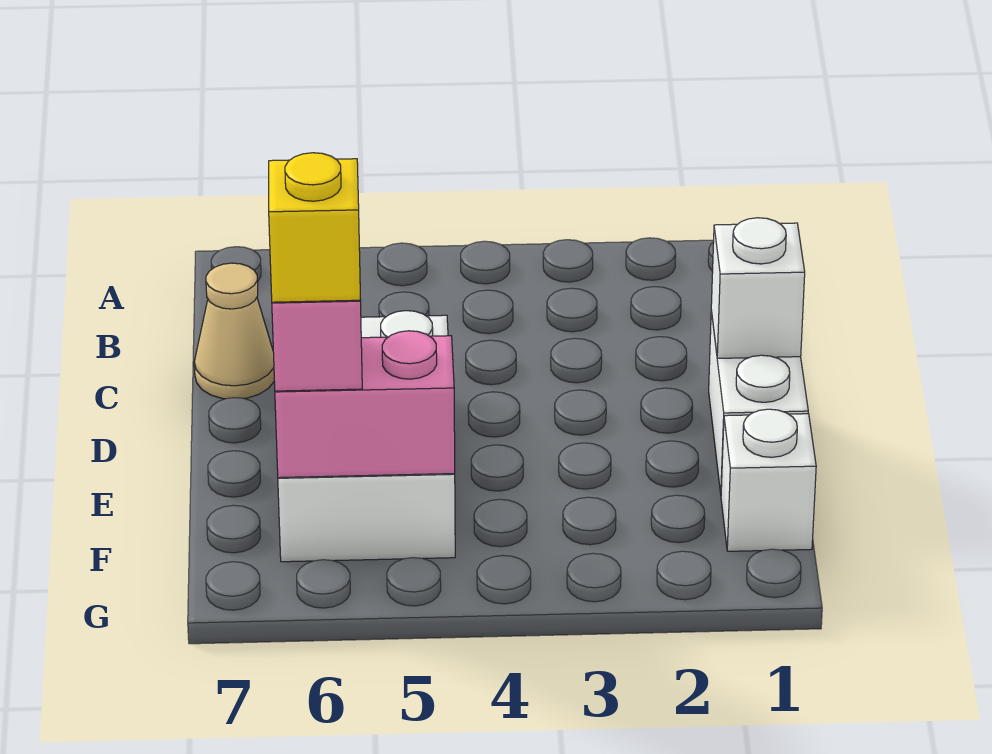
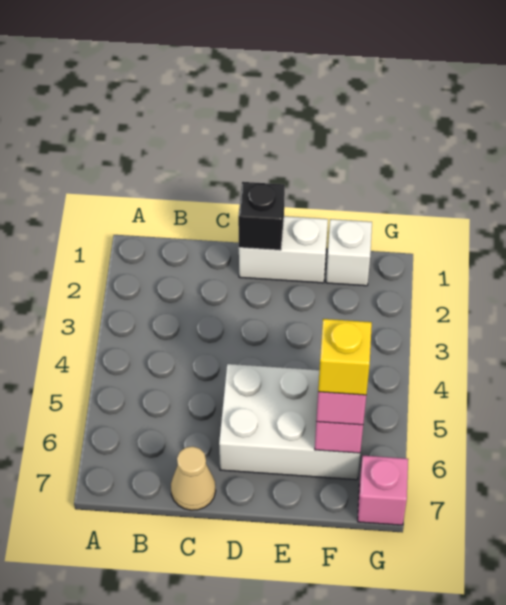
white 1x1 brick [711,218,805,358] -> black 1x1 brick [238,182,285,250]
none -> pink 1x1 brick [358,456,408,525]

